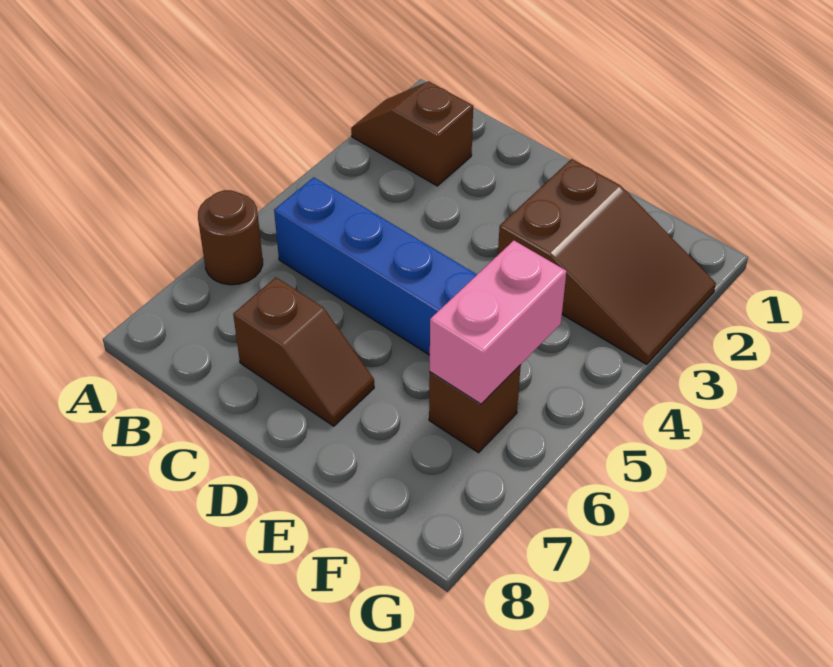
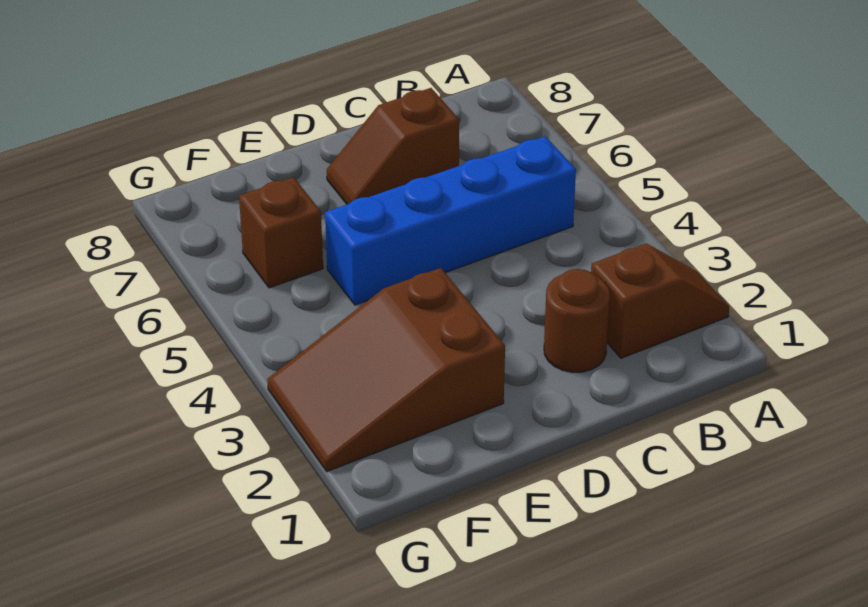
brown 1x1 round brick [198,190,263,285] -> brown 1x1 round brick moved to [544,269,610,372]
pink 1x2 brick [430,241,567,404] -> none

